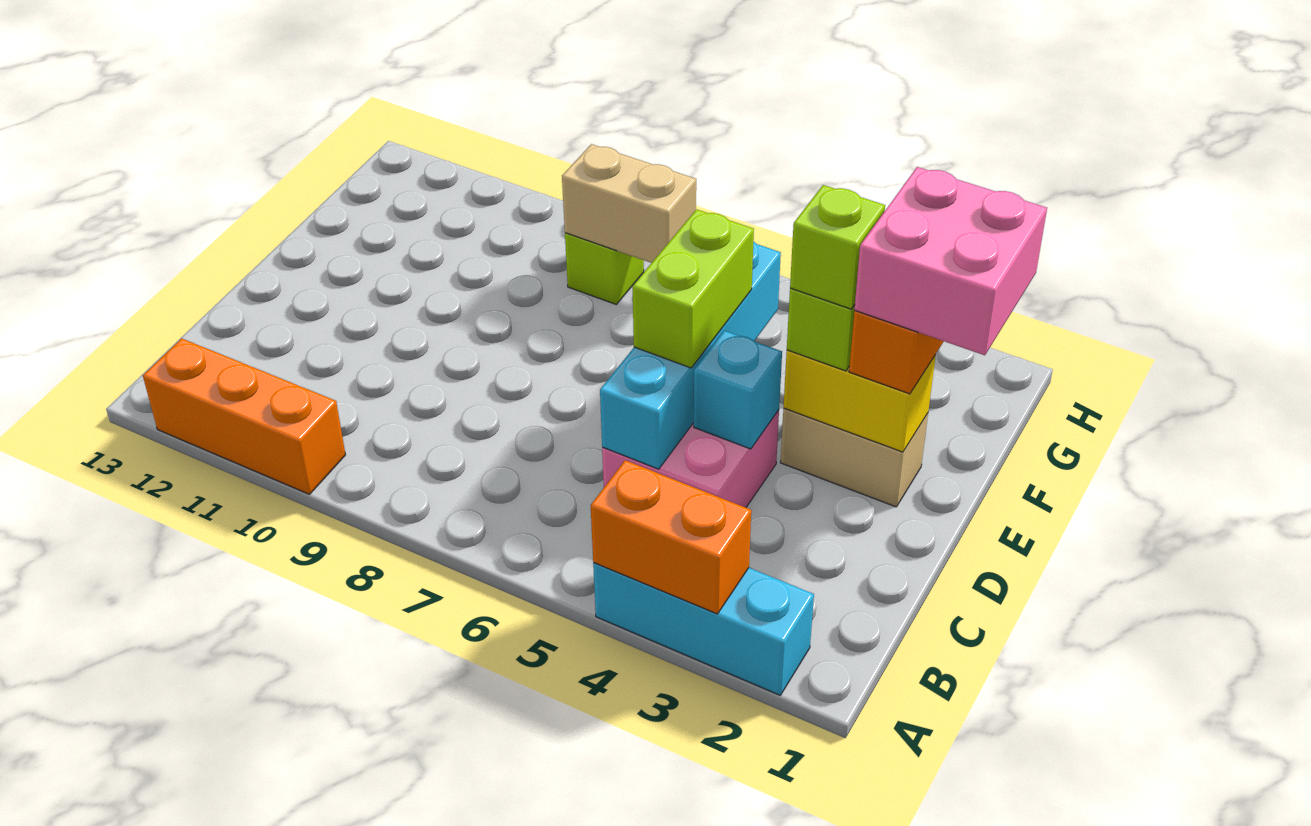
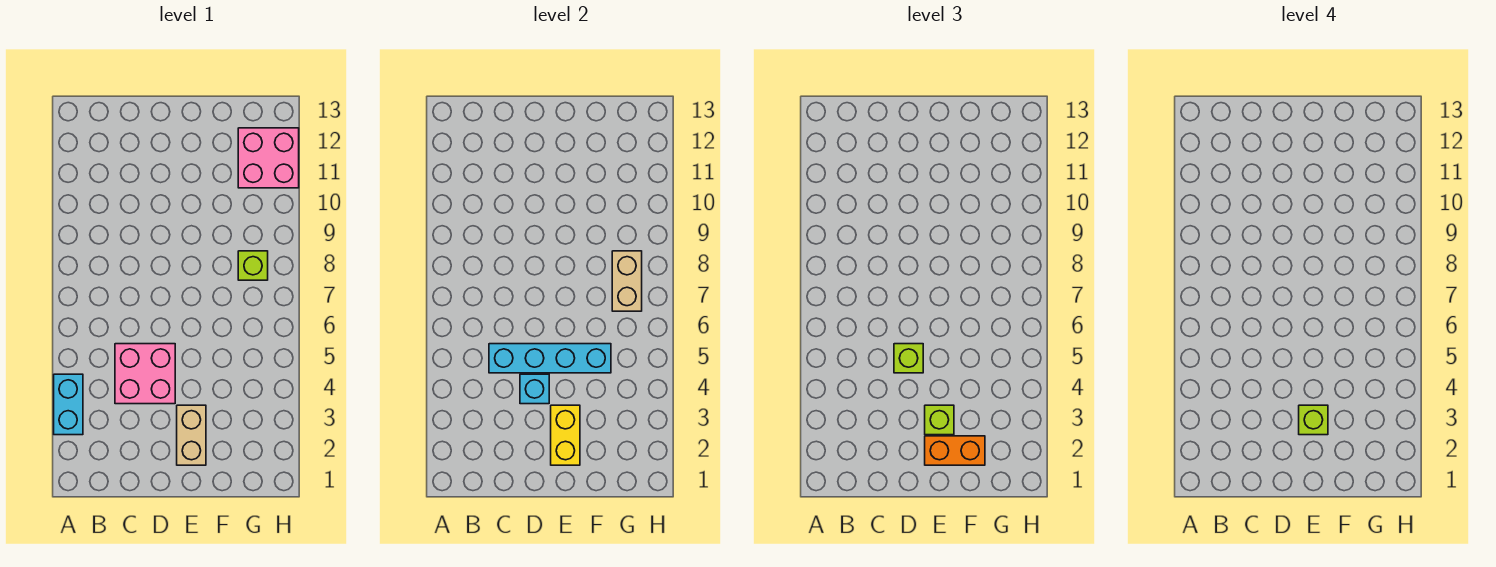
cyan 1x3 brick [593,563,814,695] -> cyan 1x2 brick [54,374,83,435]
orange 1x2 brick [591,460,751,614] -> none
orange 1x3 brick [143,338,346,494] -> none
lime 1x2 brick [632,209,754,368] -> lime 1x1 brick [894,344,923,373]
pink 2x2 brick [854,167,1047,355] -> pink 2x2 brick moved to [238,128,299,188]

